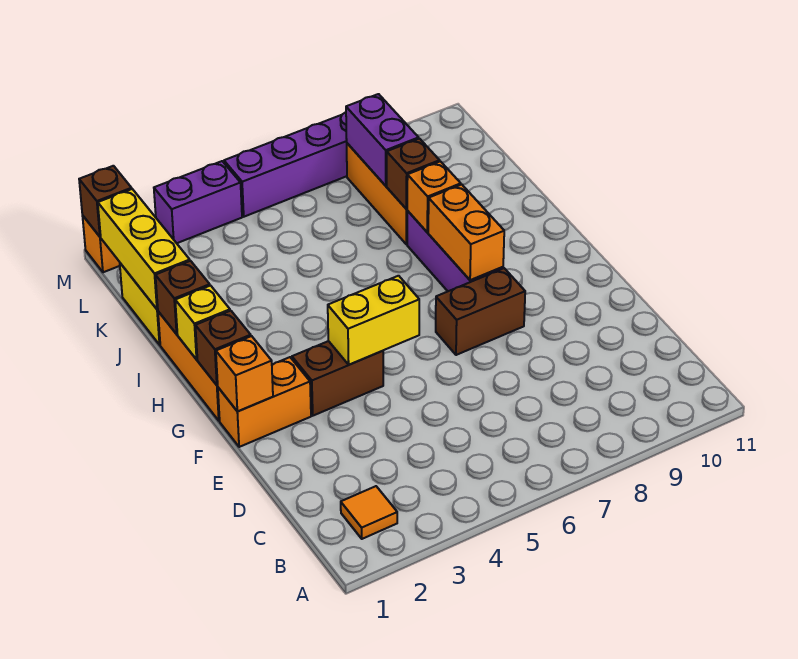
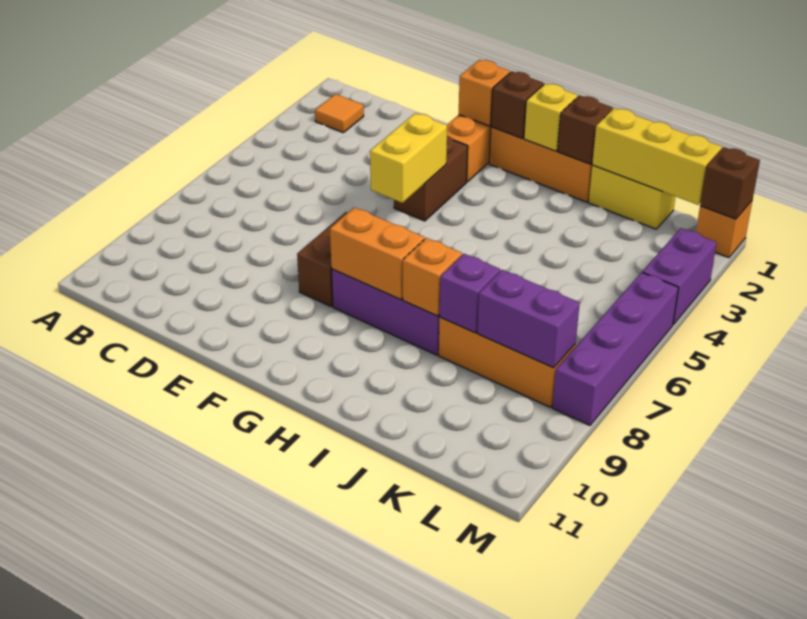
brown 1x1 brick [387,139,440,209] -> purple 1x1 brick [439,254,500,333]

